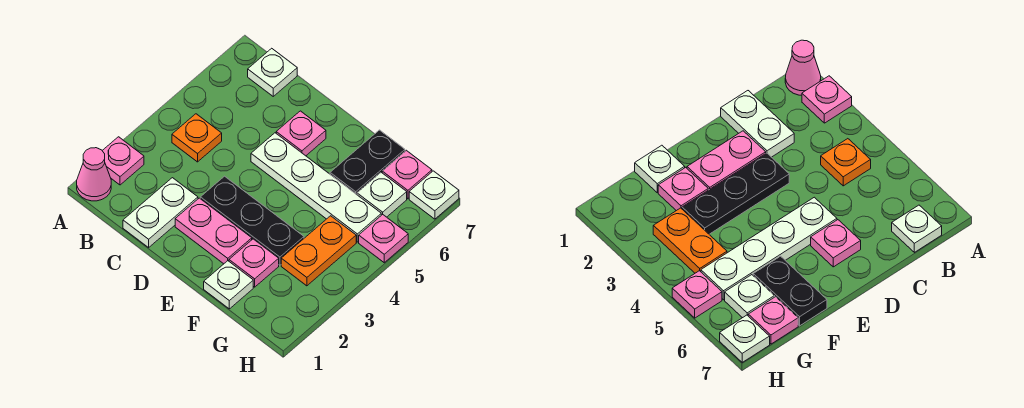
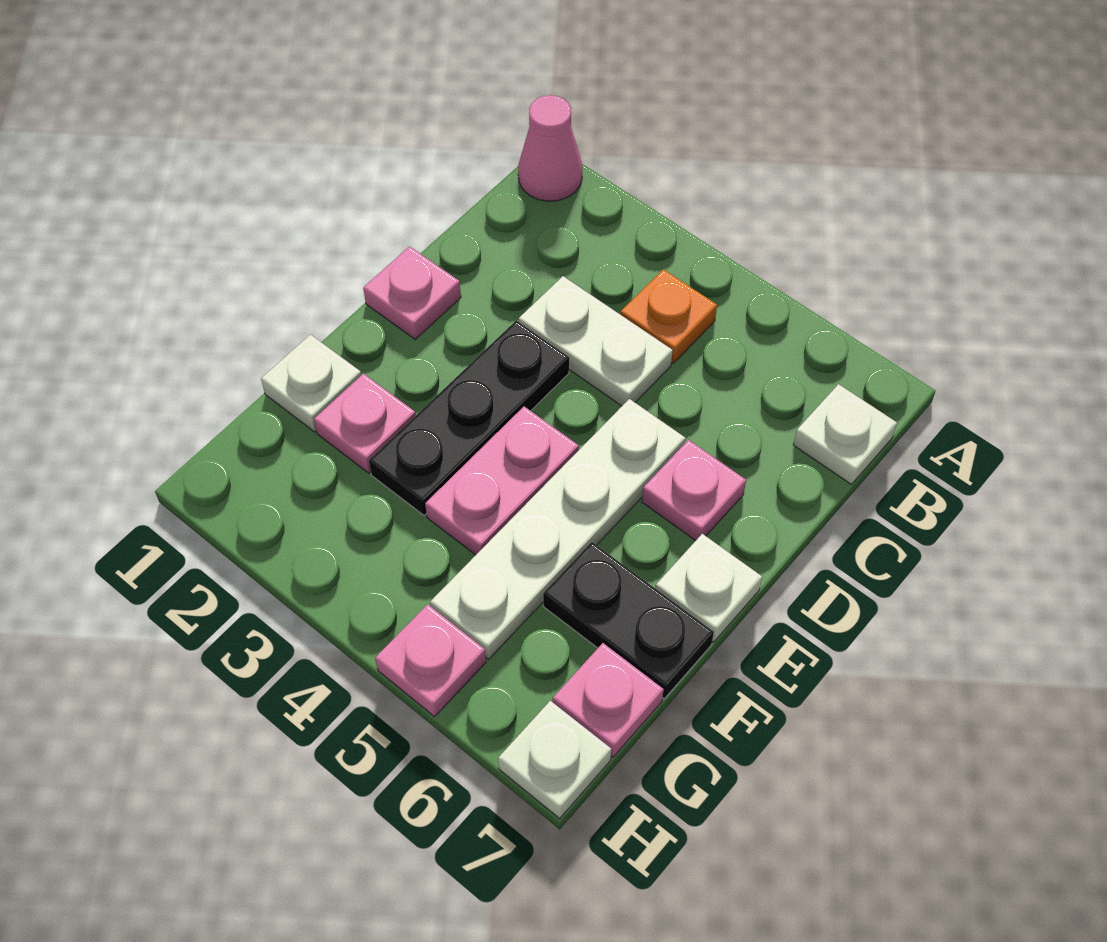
pink 1x1 plate [102,137,144,185] -> pink 1x1 plate moved to [363,246,461,339]
white 1x2 plate [123,178,198,247] -> white 1x2 plate moved to [519,276,673,406]
pink 1x2 plate [175,198,252,264] -> pink 1x2 plate moved to [425,407,579,555]
orange 1x2 plate [281,216,356,286] -> none
white 1x1 plate [357,172,407,217] -> white 1x1 plate moved to [655,534,762,642]

